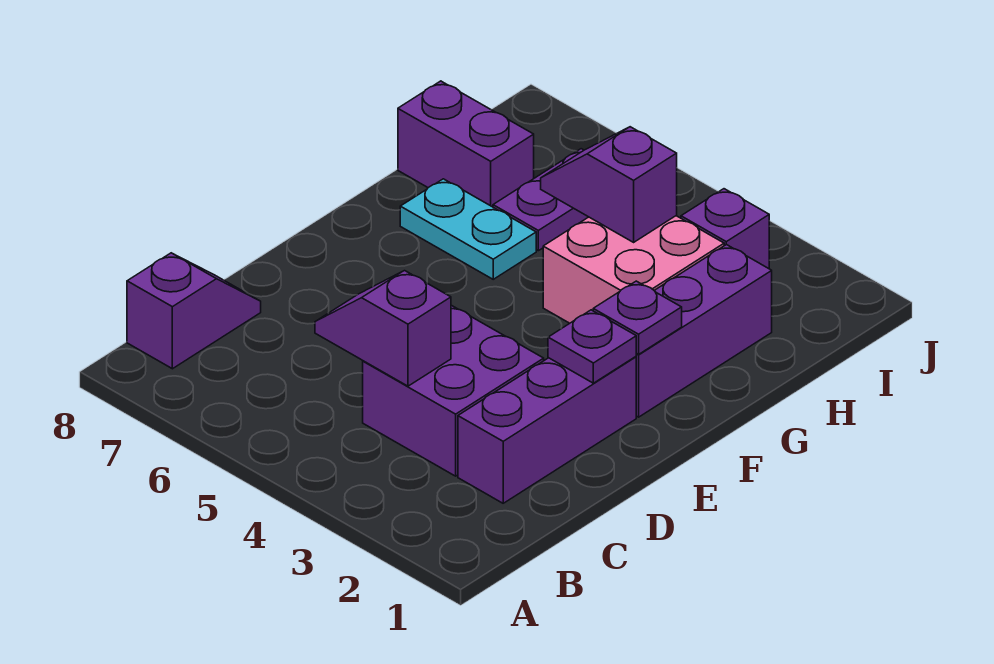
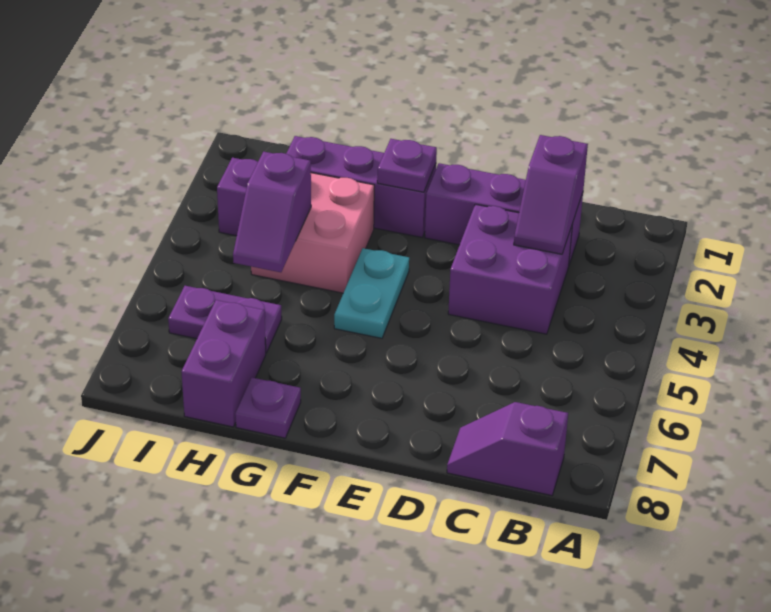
purple 1x2 slope [315,271,451,386] -> purple 1x2 slope moved to [514,135,588,254]
purple 1x1 plate [548,310,636,383] -> purple 1x1 plate moved to [235,378,301,438]
cyan 1x2 plate [400,179,536,279] -> cyan 1x2 plate moved to [334,248,409,338]

